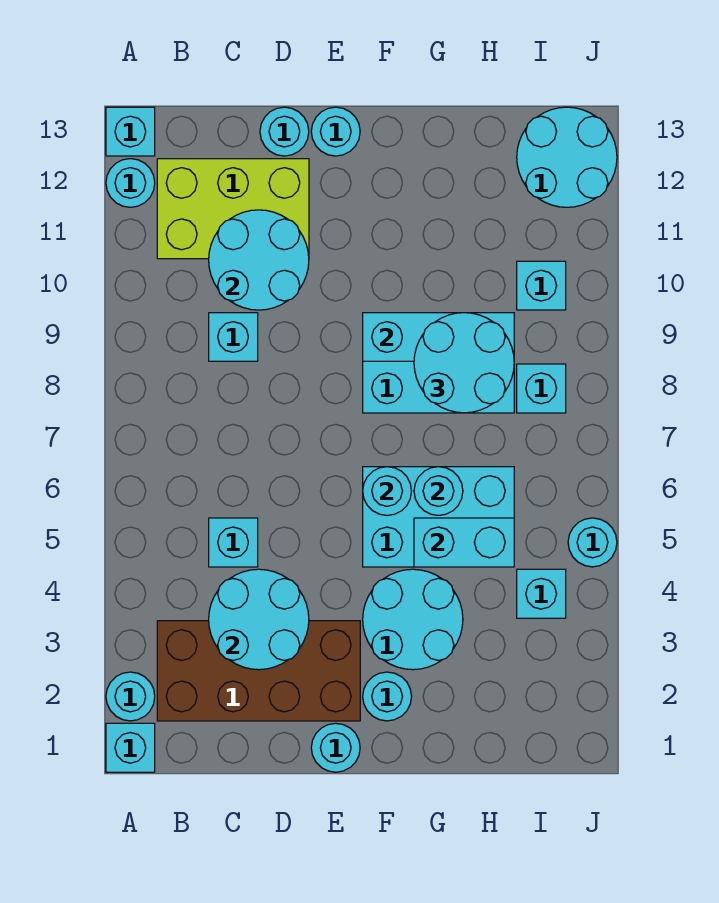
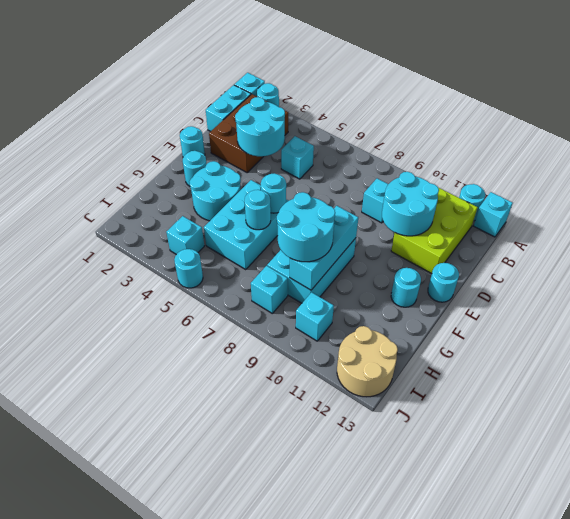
brown 2x4 brick [157,621,360,721] -> brown 2x3 brick [209,94,288,172]
cyan 1x1 round brick [260,107,309,156] -> cyan 1x1 round brick moved to [391,268,421,307]
cyan 1x2 brick [414,518,514,567] -> cyan 1x2 brick moved to [206,85,251,131]
cyan 2x2 round brick [517,107,617,207] -> tan 2x2 round brick [337,326,398,397]

